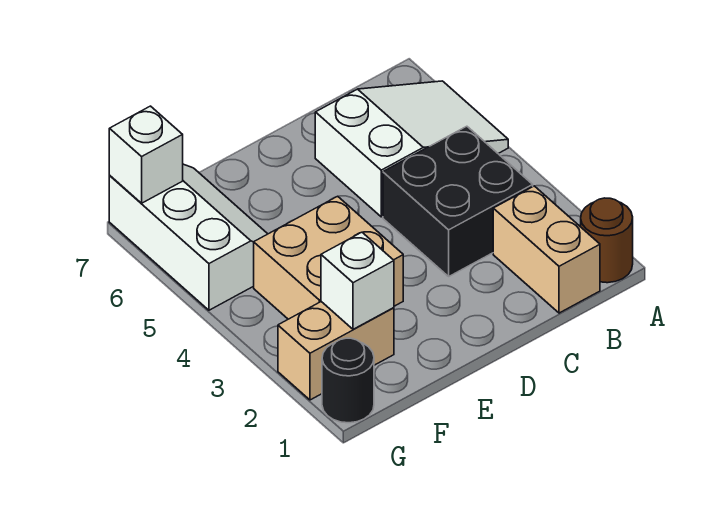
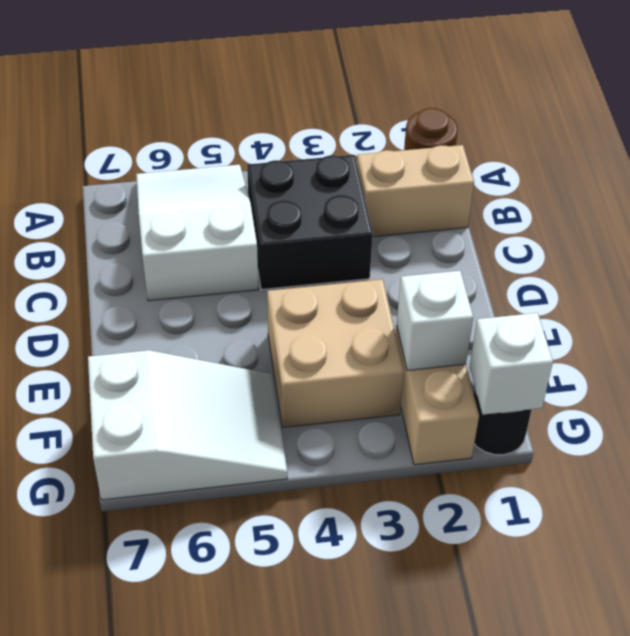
white 2x3 slope [109,164,267,310] -> white 2x3 slope turned to [88,350,287,500]
white 1x1 brick [109,106,183,203] -> white 1x1 brick moved to [470,313,553,415]

